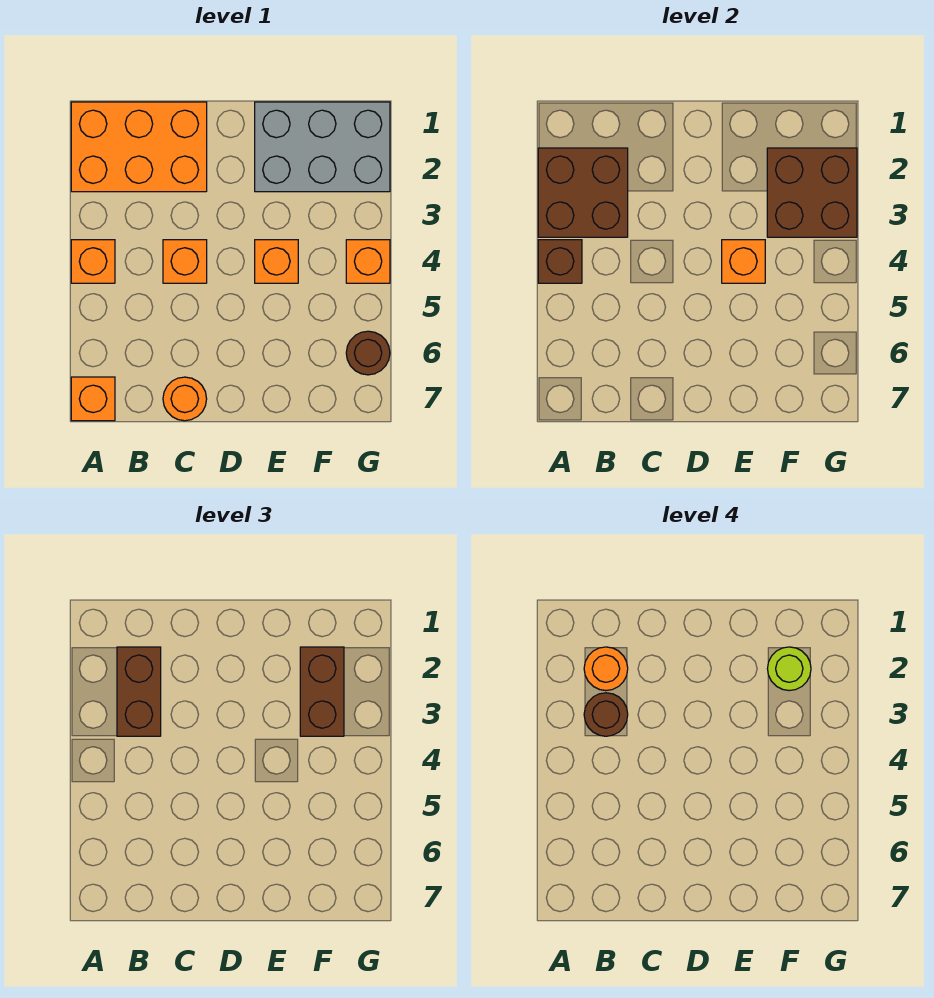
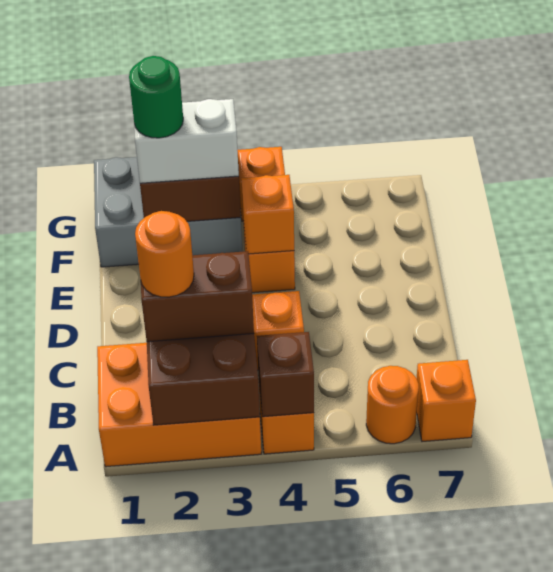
orange 2x3 brick [71,102,207,192] -> orange 2x3 brick turned to [97,343,261,467]
brown 1x1 round brick [584,693,628,736] -> none
orange 1x1 round brick [163,377,207,421] -> orange 1x1 round brick moved to [366,366,419,444]
grey 2x3 brick [255,102,390,192] -> grey 2x3 brick turned to [94,157,243,267]
brown 1x2 brick [300,647,344,736] -> white 1x2 brick [134,99,239,183]
lime 1x1 round brick [767,647,811,691] -> green 1x1 round brick [129,56,183,138]
brown 1x1 round brick [346,331,390,375] -> none

